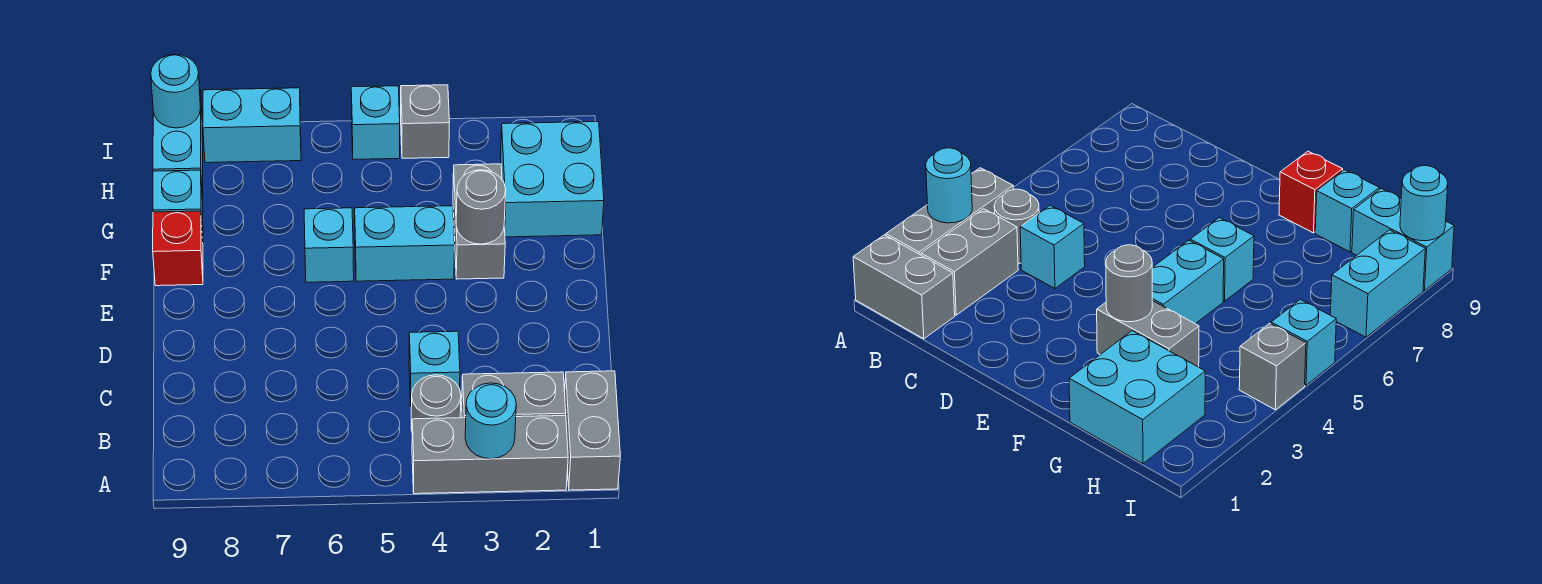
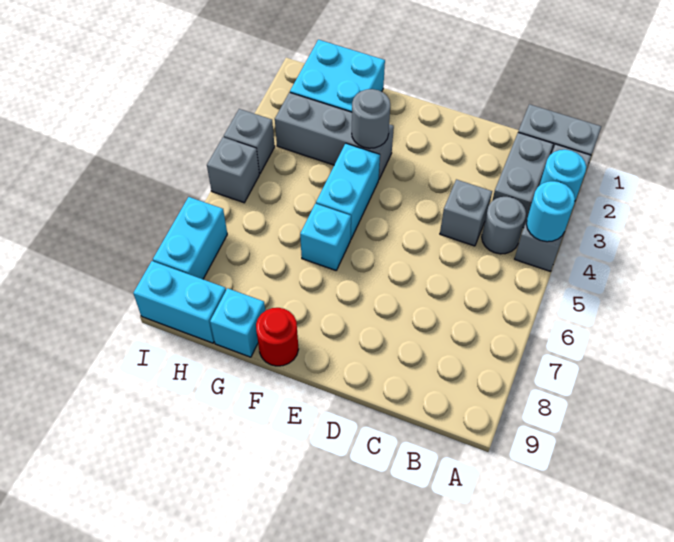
cyan 1x1 brick [409,331,460,406] -> grey 1x1 brick [440,179,492,246]
grey 1x2 brick [453,164,505,279] -> grey 1x3 brick [275,92,394,179]
red 1x1 brick [153,211,203,286] -> red 1x1 round brick [256,308,299,366]
cyan 1x1 brick [351,86,400,160] -> grey 1x1 brick [207,137,259,203]
cyan 1x1 round brick [151,54,201,128] -> cyan 1x1 round brick moved to [526,181,575,242]

